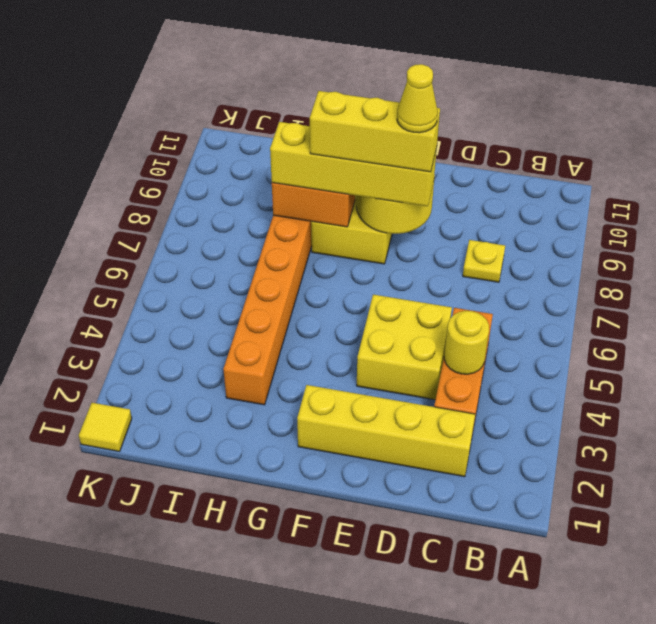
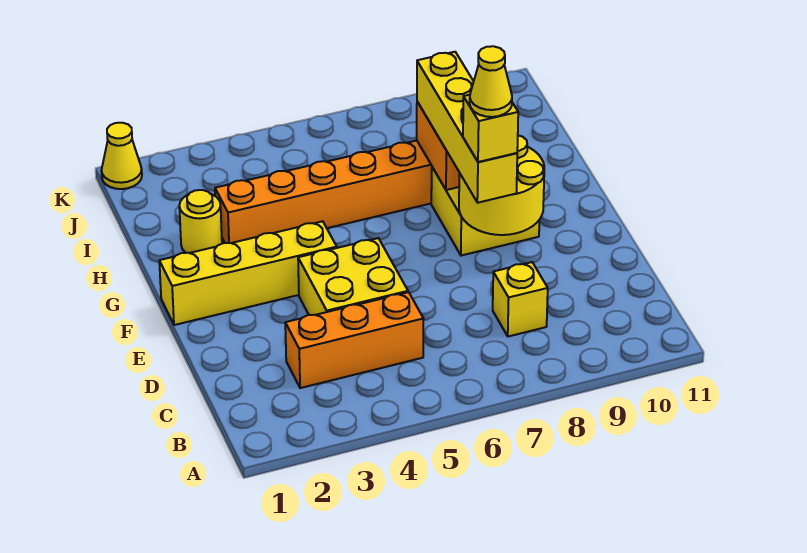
yellow 1x4 brick [297,385,475,477] -> yellow 1x4 brick turned to [159,221,337,325]
yellow 1x1 round brick [444,311,489,374] -> yellow 1x1 round brick moved to [179,190,222,253]
yellow 1x1 plate [463,240,505,282] -> yellow 1x1 brick [493,262,548,336]
yellow 1x3 brick [310,91,440,172] -> yellow 1x1 brick [463,95,518,162]
yellow 1x1 tile [79,403,132,451] -> yellow 1x1 cone [101,123,142,189]

